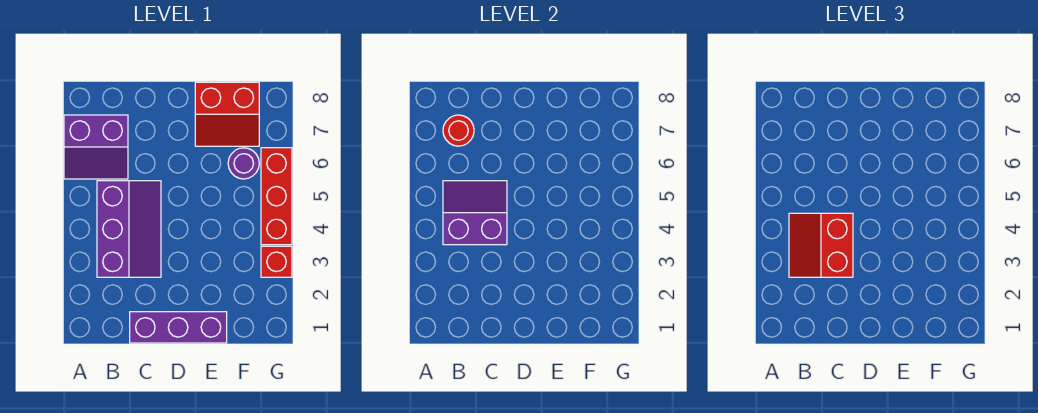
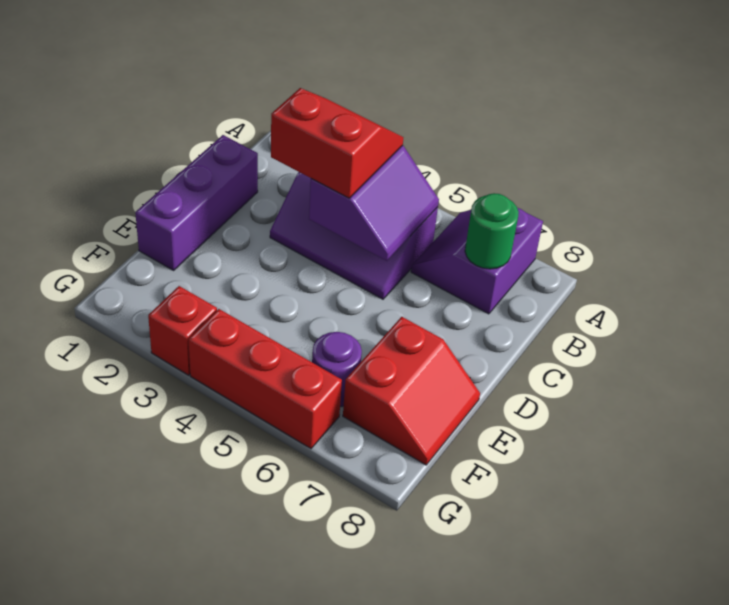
red 1x1 round brick [443,115,474,146] -> green 1x1 round brick [465,193,519,269]
red 2x2 slope [195,82,259,146] -> red 2x2 slope turned to [343,317,480,465]

